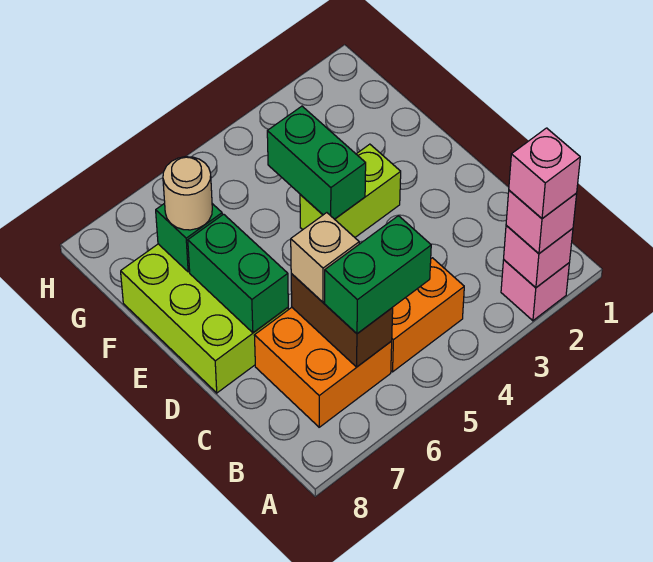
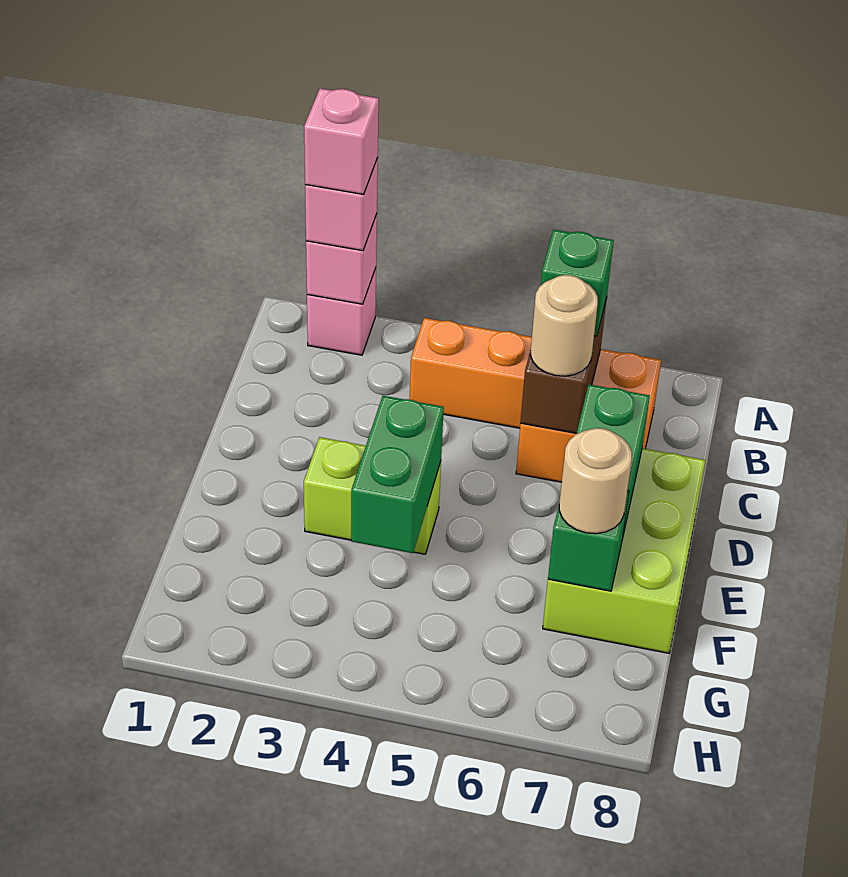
green 1x2 brick [325,216,431,334] -> green 1x1 brick [541,230,614,336]
tan 1x1 brick [291,213,359,302] -> tan 1x1 round brick [531,275,598,376]

